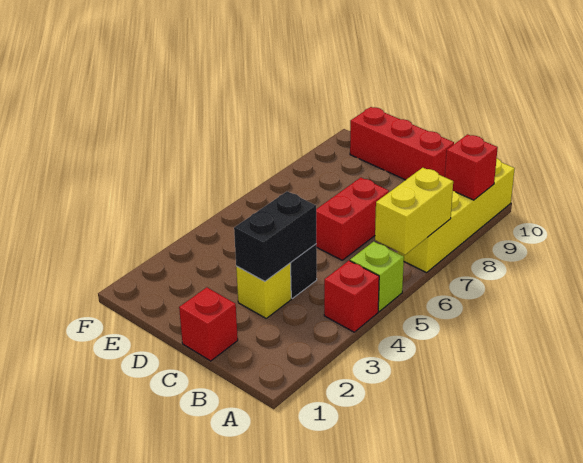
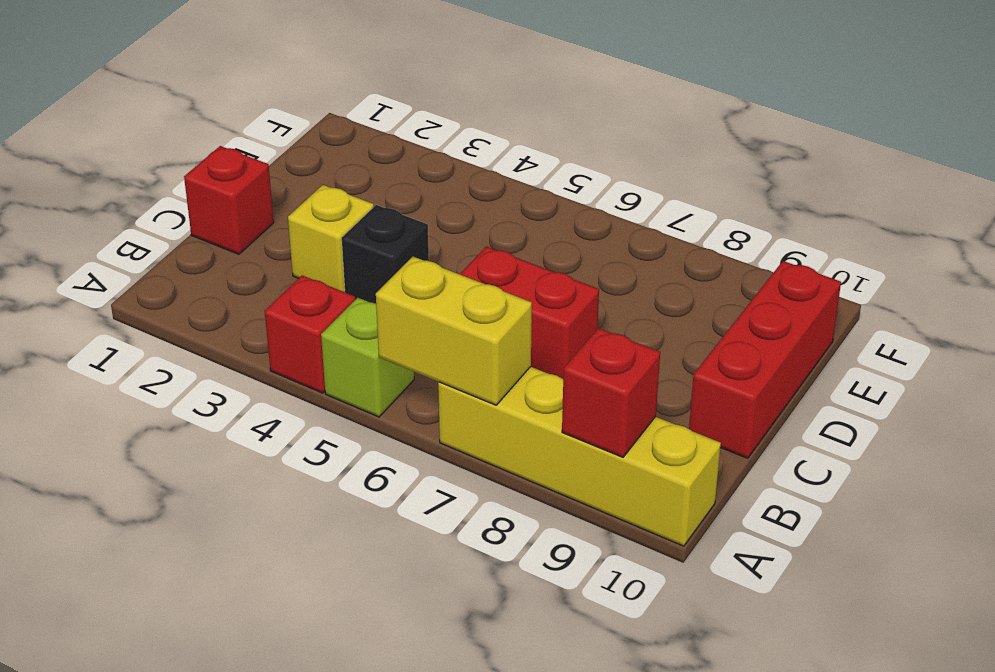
black 1x2 brick [234,191,316,281] -> none

